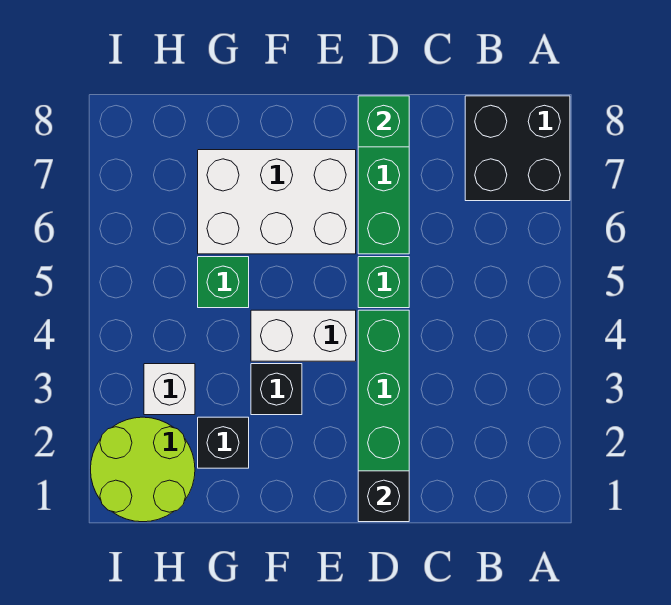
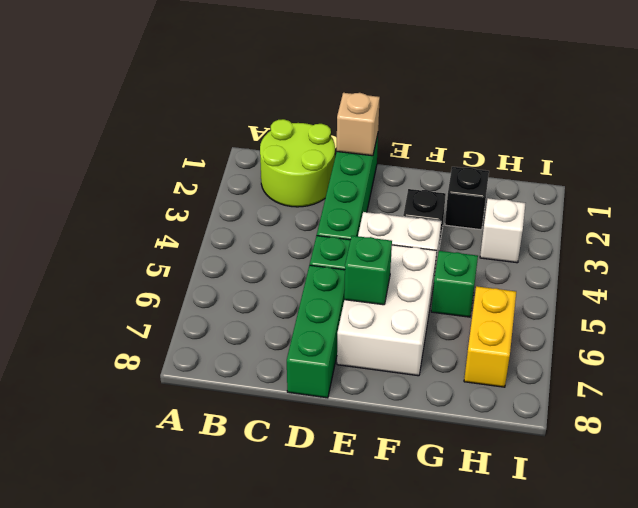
black 2x2 brick [465,96,570,201] -> none
black 1x1 brick [358,471,409,522] -> tan 1x1 brick [337,93,380,156]
green 1x1 brick [358,96,409,147] -> green 1x1 brick moved to [344,236,392,305]
white 2x3 brick [198,150,356,254] -> white 2x3 brick turned to [337,245,437,376]
lime 2x2 round brick [91,417,195,522] -> lime 2x2 round brick moved to [260,119,335,207]
none -> yellow 1x2 brick [464,286,516,387]

